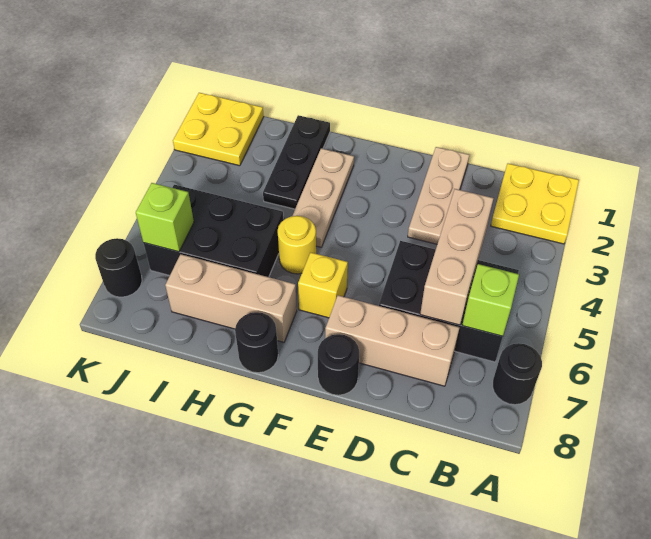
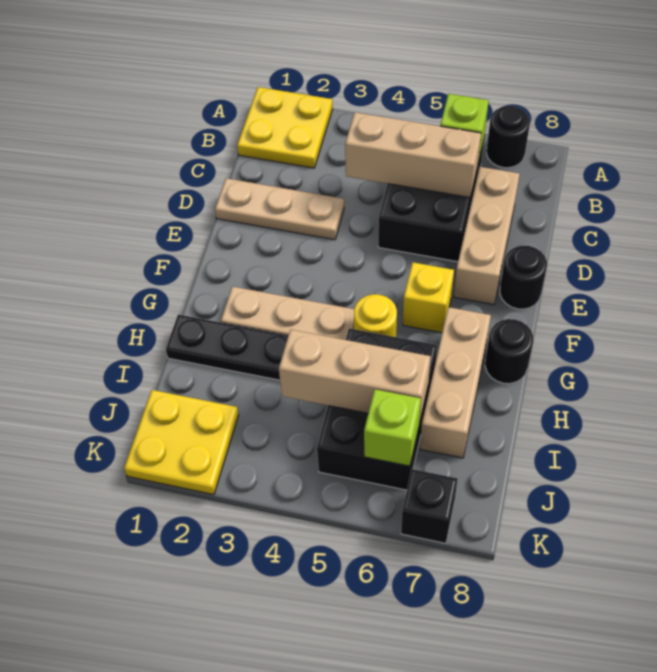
none -> tan 1x3 brick [279,330,431,423]
black 1x1 round brick [95,238,142,297] -> black 1x1 brick [401,469,458,543]

